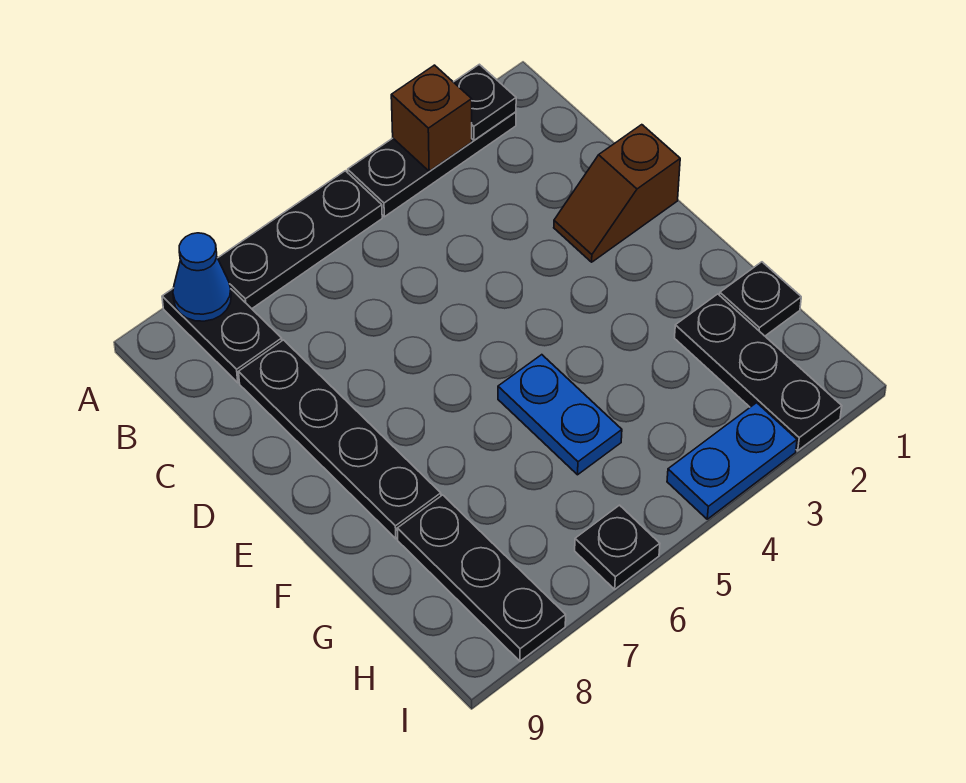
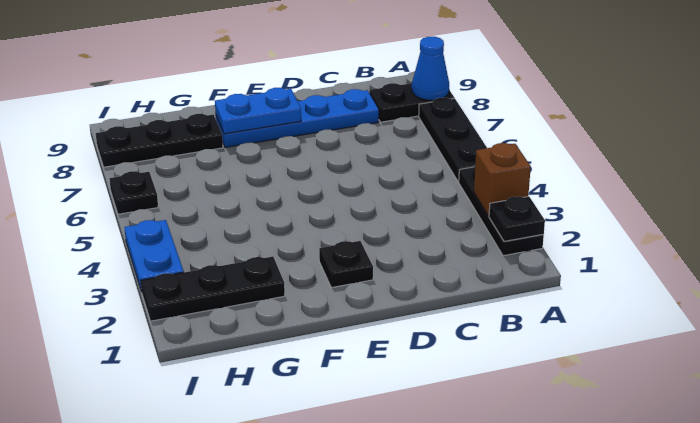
black 1x4 plate [239,340,441,539] -> blue 1x4 plate [216,89,379,147]
brown 1x2 slope [554,125,680,262] -> none
blue 1x2 plate [498,355,622,475] -> blue 1x2 plate moved to [215,88,301,134]
black 1x1 plate [720,262,801,336] -> black 1x1 plate moved to [319,241,373,288]

